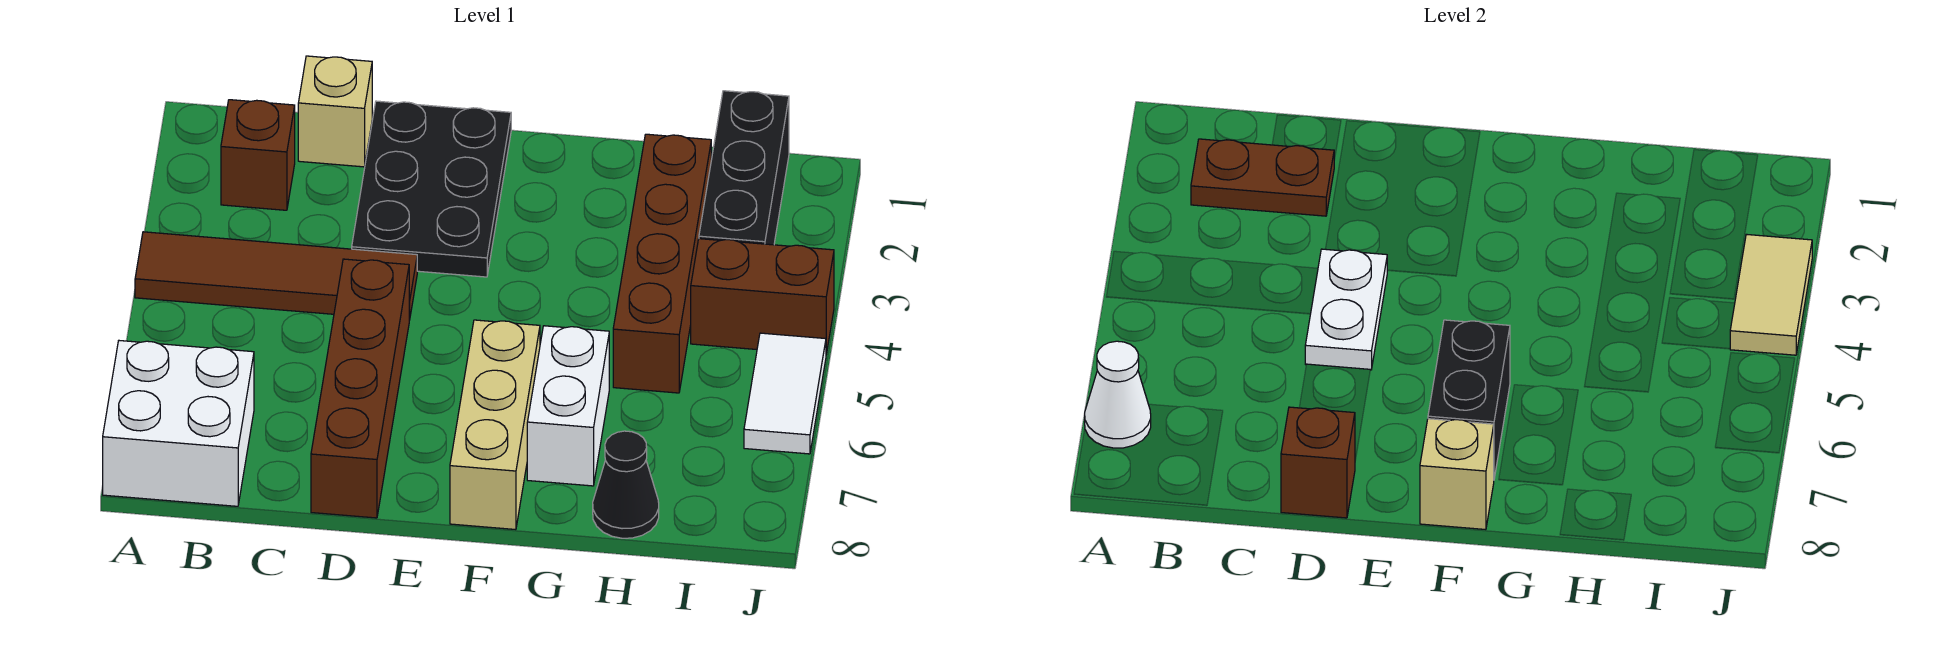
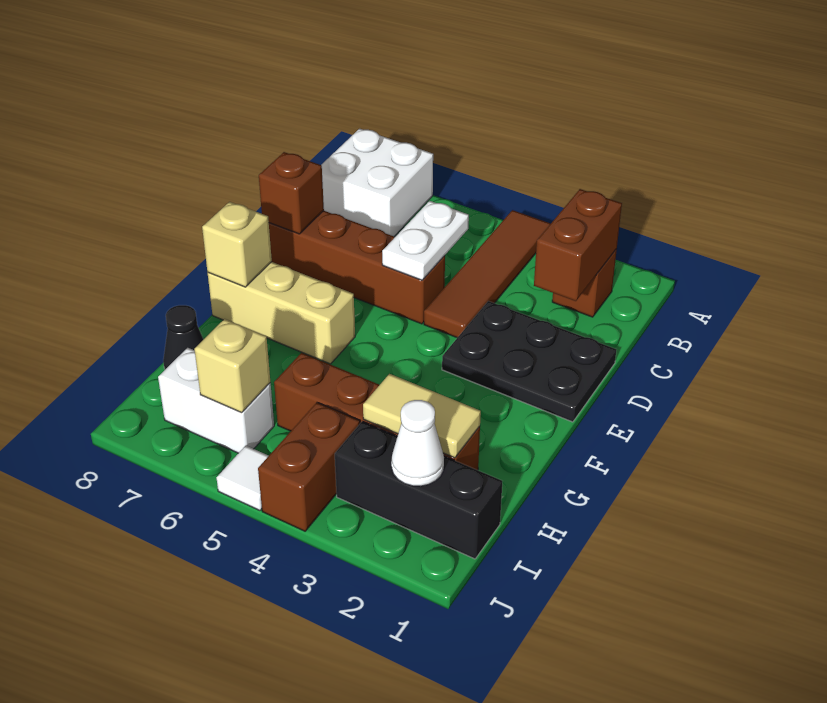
white 1x1 cone [1085,341,1151,448] -> white 1x1 cone moved to [391,400,444,486]
brown 1x2 plate [1191,139,1334,216] -> brown 1x2 brick [534,189,622,301]
tan 1x1 brick [298,56,372,167] -> tan 1x1 brick moved to [194,319,270,413]
white 1x2 plate [1305,249,1387,370] -> white 1x2 plate turned to [382,201,469,280]
black 1x2 brick [1428,320,1510,478] -> none
white 1x2 brick [527,326,609,486] -> white 1x2 brick moved to [158,348,274,453]
tan 1x2 tile [1730,234,1812,355] -> tan 1x2 tile moved to [363,374,481,458]
white 1x2 tile [744,333,826,454] -> white 1x1 tile [217,446,268,510]

